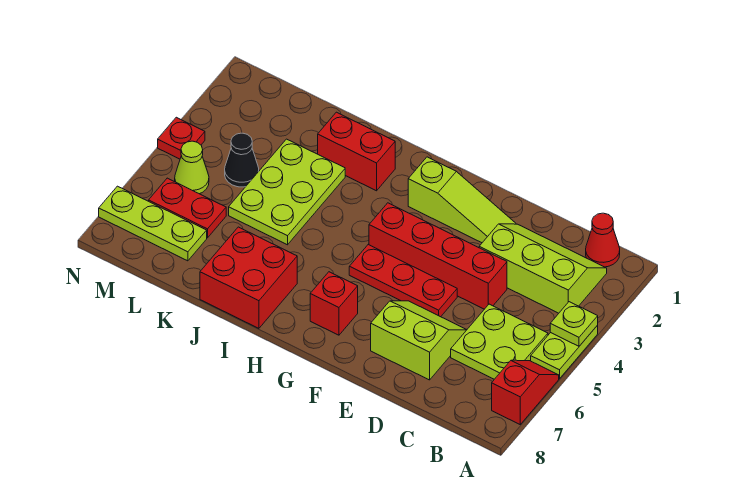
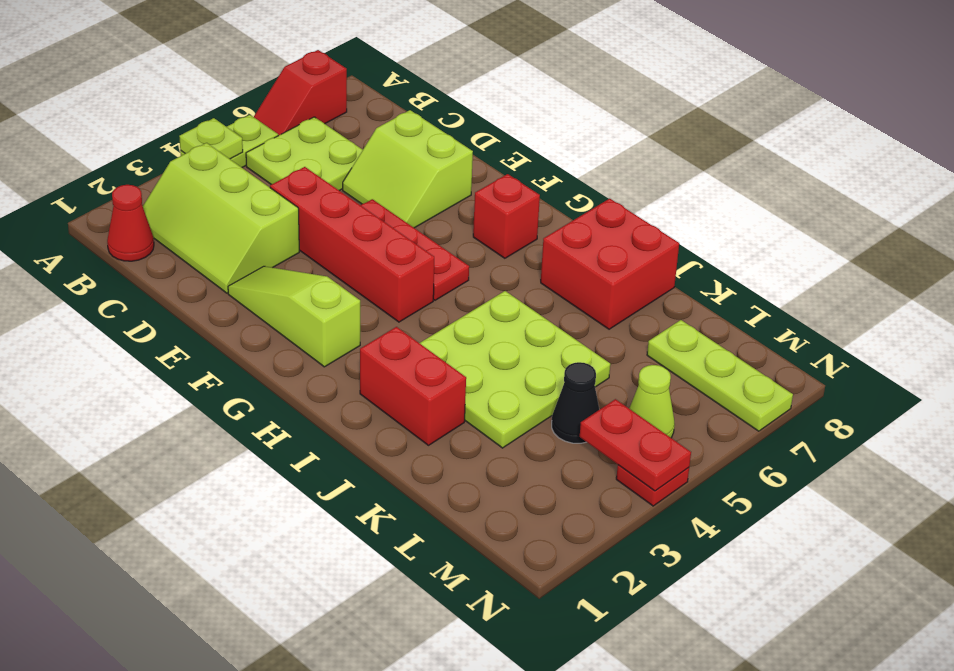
lime 2x3 plate [229,139,345,245] -> lime 3x3 plate [420,291,610,448]
red 1x2 plate [149,178,226,238] -> red 1x2 plate moved to [580,399,691,491]

